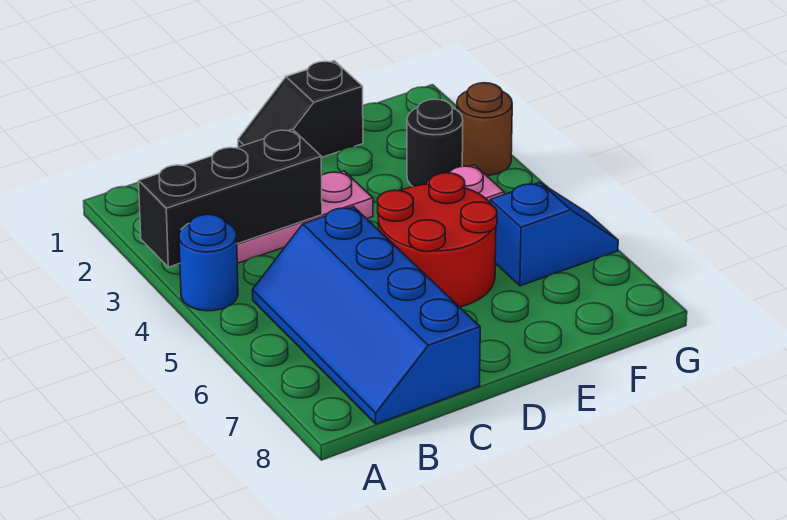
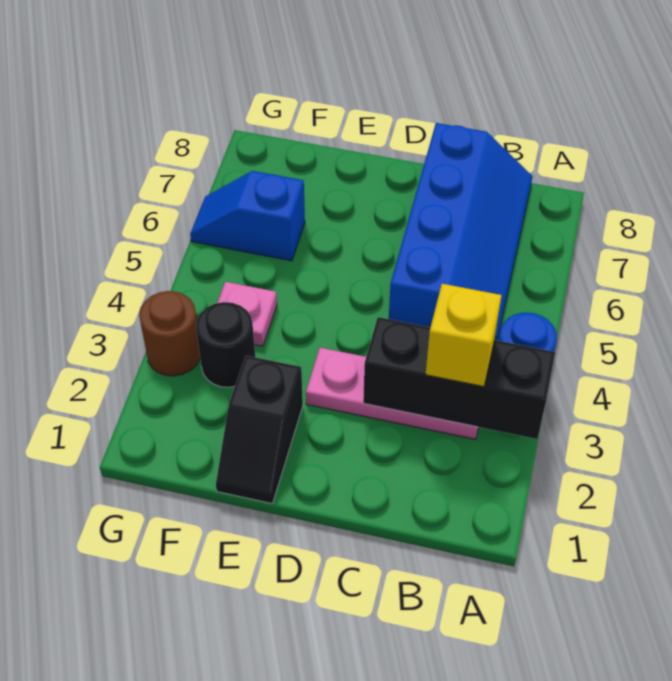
none -> yellow 1x1 brick [426,284,502,387]
black 1x2 slope [238,61,363,158] -> black 1x2 slope turned to [216,356,303,503]
red 2x2 round brick [378,173,497,307] -> none

